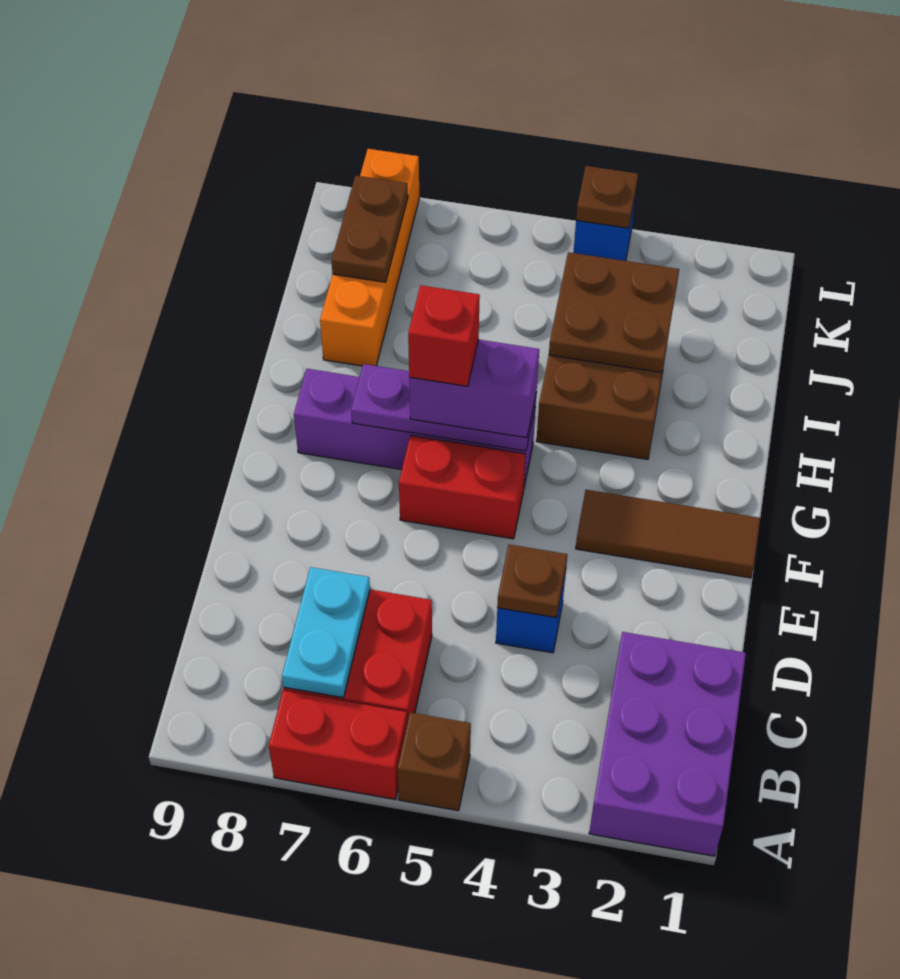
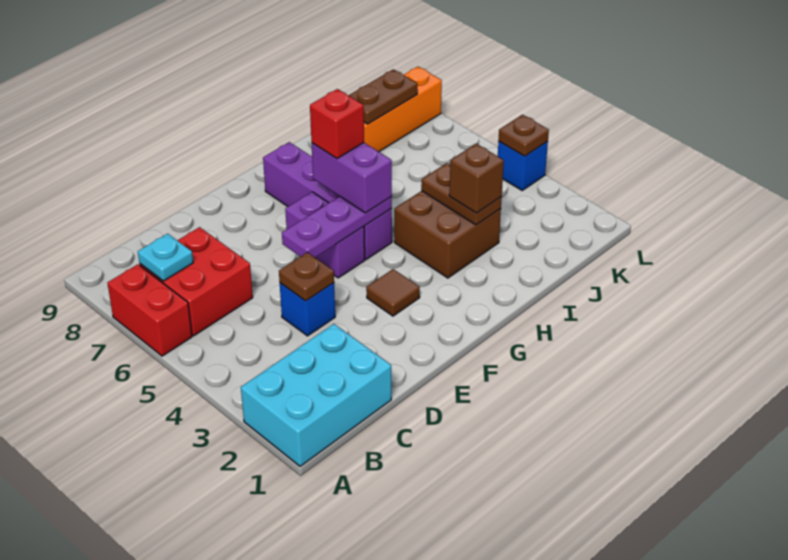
purple 2x3 brick [589,632,746,856] -> cyan 2x3 brick [241,324,391,466]
brown 1x1 brick [397,713,471,811] -> brown 1x1 brick moved to [449,144,504,213]
cyan 1x2 plate [282,567,370,698] -> cyan 1x1 plate [138,234,193,281]
brown 1x3 tile [576,490,760,578] -> brown 1x1 tile [366,269,420,316]
red 1x2 brick [399,435,526,539] -> purple 1x2 brick [285,192,365,278]
purple 1x3 plate [351,364,537,451] -> purple 1x3 plate turned to [282,197,392,257]
brown 2x2 plate [549,252,679,373] -> brown 1x2 plate [421,163,502,225]

